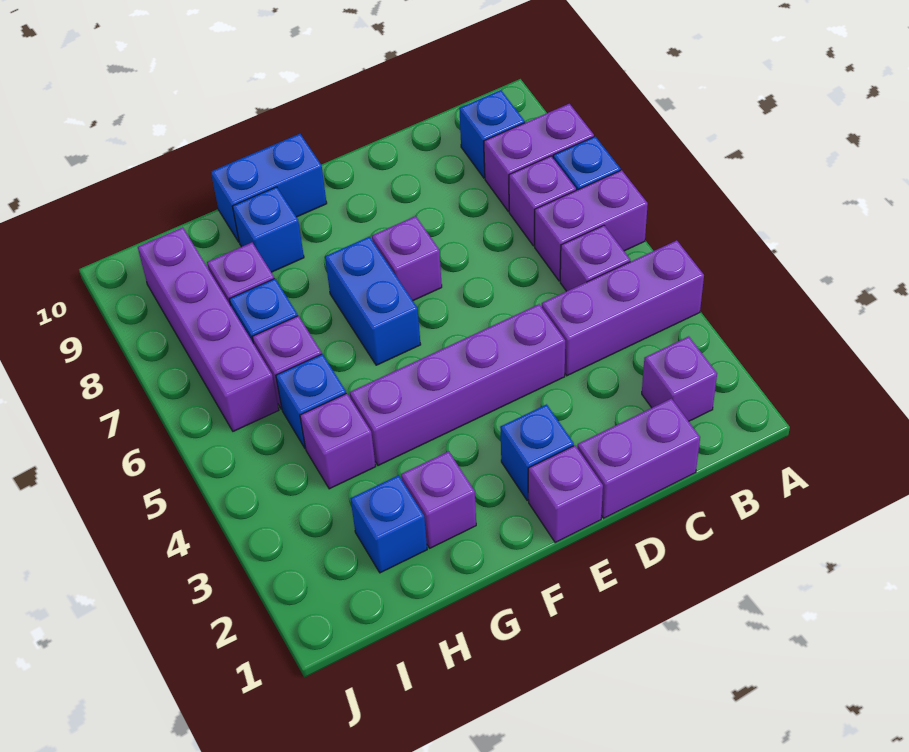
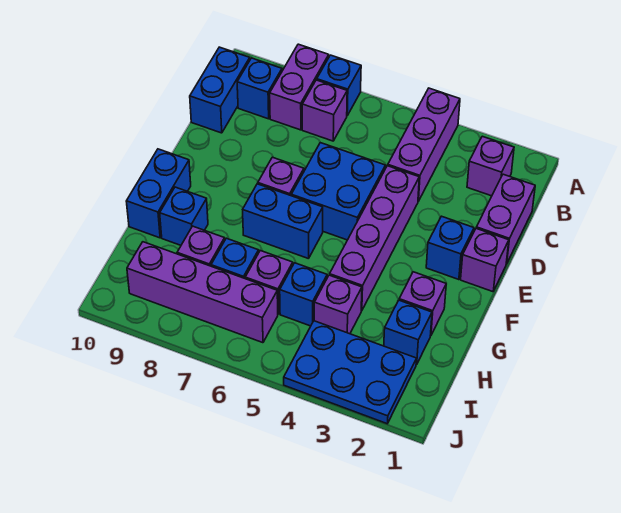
purple 1x2 brick [535,170,648,281] -> none
purple 1x1 brick [560,225,630,291] -> none
none -> blue 1x2 brick [190,47,250,133]
none -> blue 2x2 brick [291,143,386,240]
none -> blue 2x3 plate [284,321,417,424]

